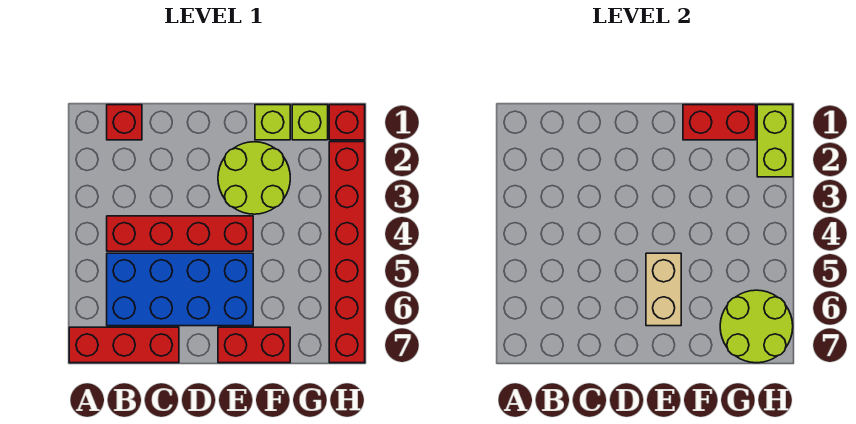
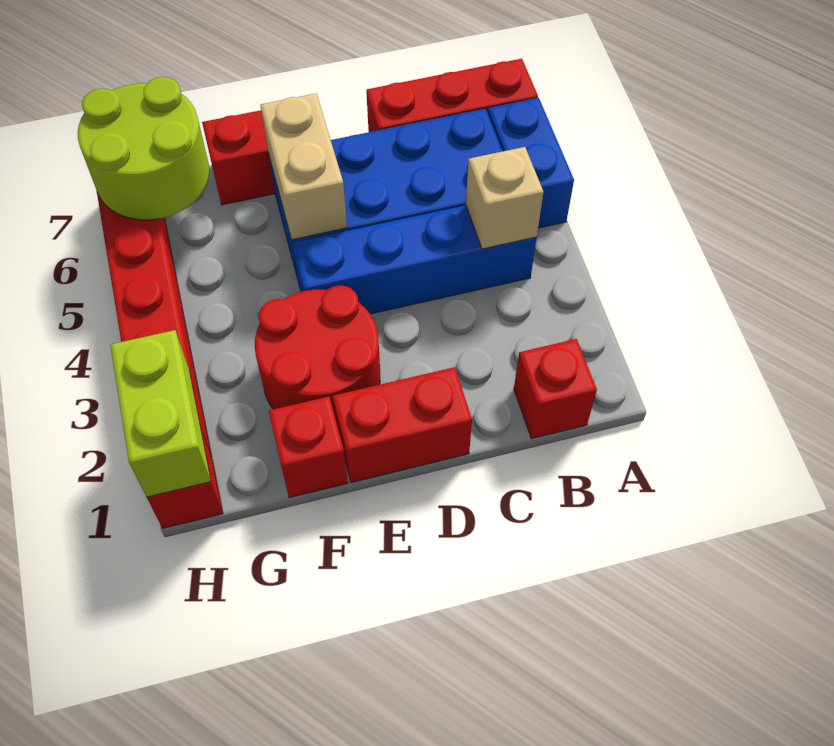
none -> blue 1x2 brick [488,98,574,228]
red 1x4 brick [107,216,253,251] -> blue 1x4 brick [292,205,537,314]
none -> tan 1x1 brick [466,147,543,249]
lime 2x2 round brick [218,142,290,214] -> red 2x2 round brick [255,285,380,419]
lime 1x1 brick [255,105,290,140] -> red 1x1 brick [269,397,348,498]
red 1x2 brick [683,105,756,140] -> red 1x2 brick moved to [333,367,472,482]
lime 1x1 brick [292,105,328,140] -> none

